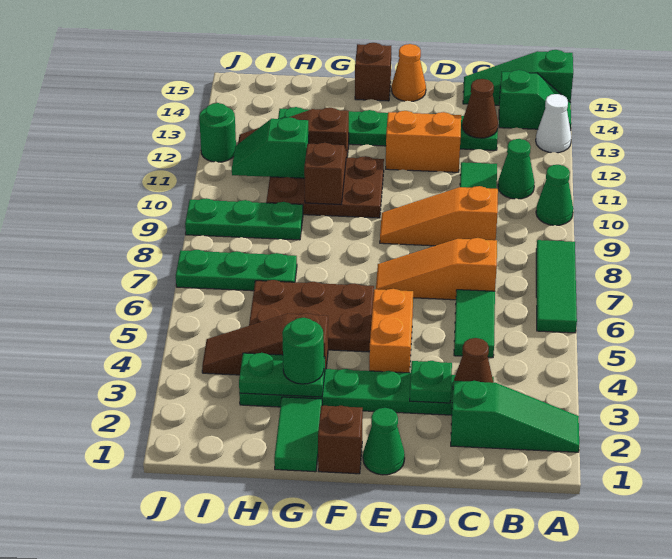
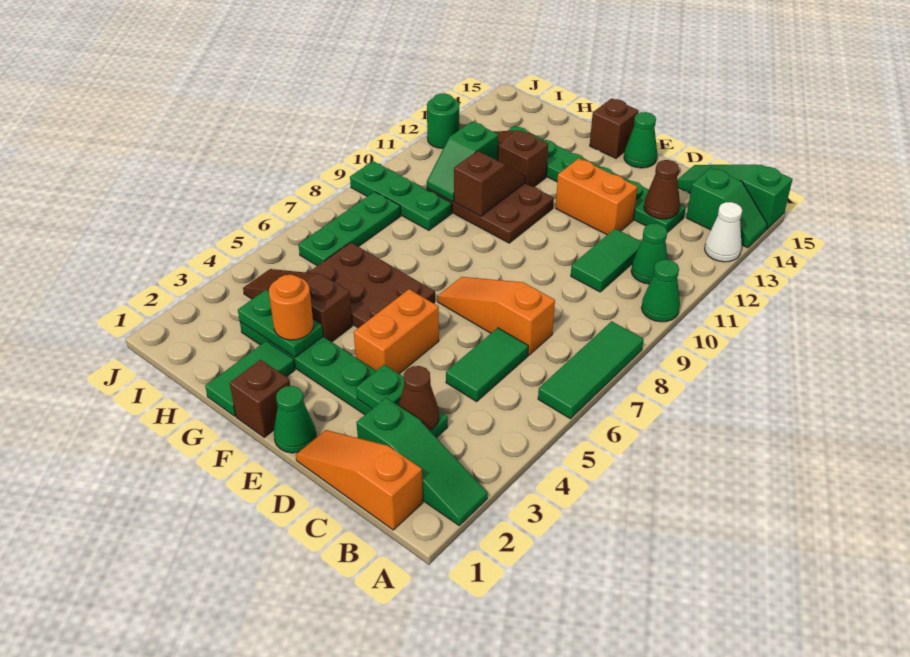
orange 1x3 slope [380,186,498,246] -> orange 1x3 slope moved to [296,430,423,530]
orange 1x1 cone [392,44,426,101] -> green 1x1 cone [624,112,657,168]
green 1x1 round brick [282,318,324,384] -> orange 1x1 round brick [269,275,313,340]
green 1x3 plate [176,250,297,291] -> green 1x3 plate turned to [298,192,401,266]
green 1x2 slope [232,117,309,178] -> green 1x2 slope turned to [427,122,498,202]

